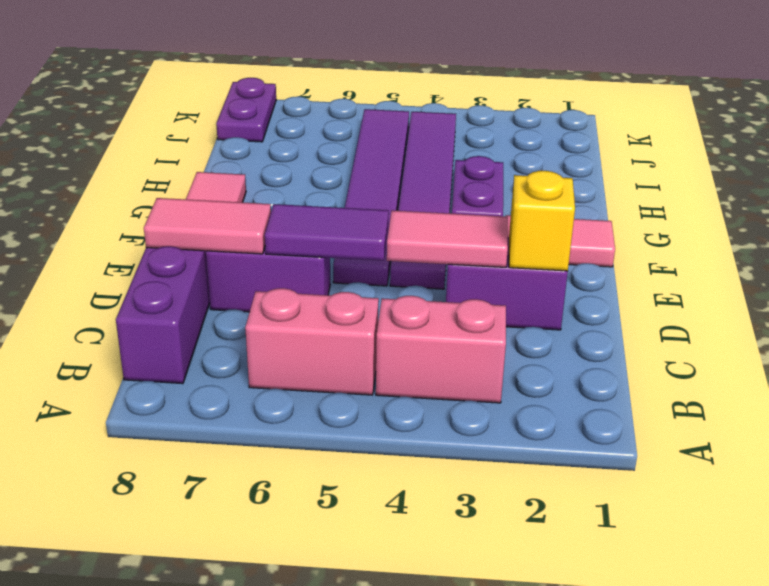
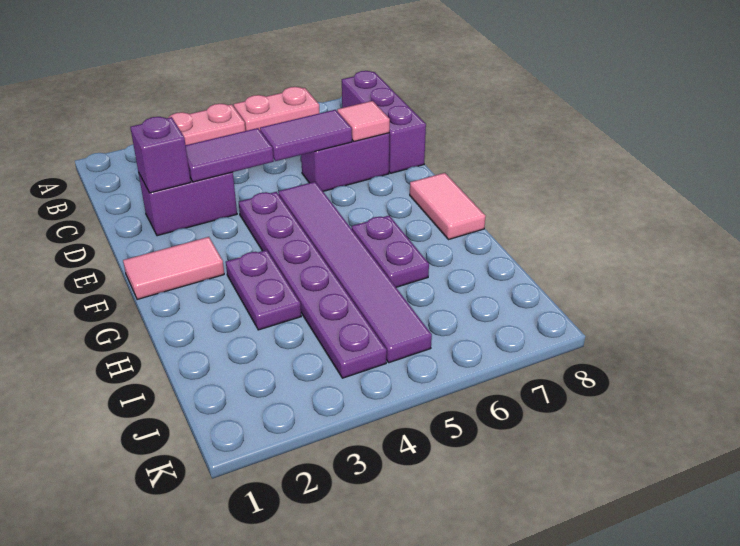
yellow 1x1 brick [509,171,575,271] -> purple 1x1 brick [130,117,191,193]
pink 1x2 tile [387,210,508,267] -> purple 1x2 tile [186,128,274,182]
pink 1x2 tile [144,198,271,254] -> pink 1x1 tile [337,101,390,141]
purple 1x6 tile [390,112,456,289] -> purple 1x6 plate [239,192,387,378]
purple 1x2 plate [216,78,276,142] -> purple 1x2 plate moved to [352,216,429,287]

